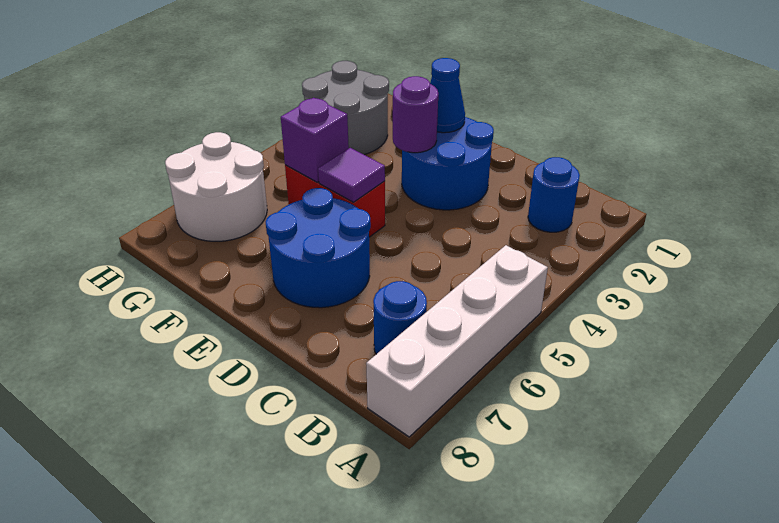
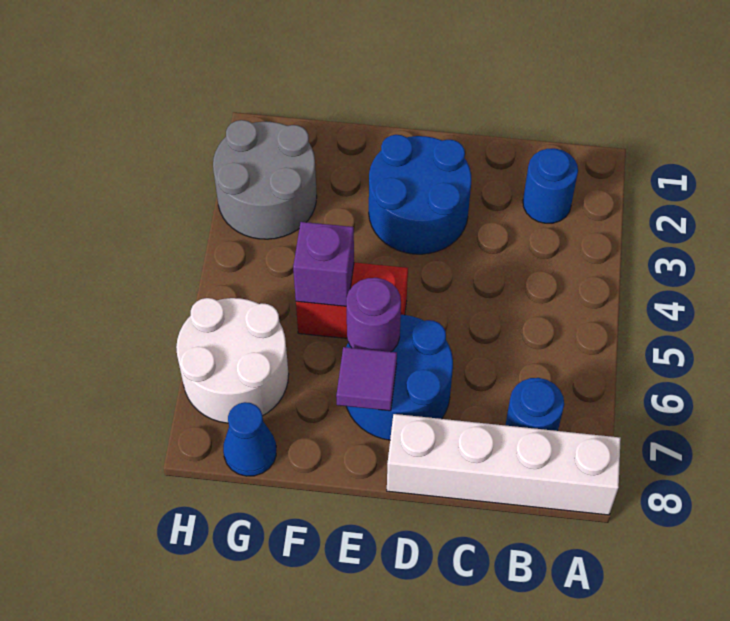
white 1x4 brick [366,245,548,437] -> white 1x4 brick turned to [387,414,621,515]
blue 1x1 cone [430,58,465,133] -> blue 1x1 cone moved to [223,402,276,476]
purple 1x1 round brick [393,76,438,153] -> purple 1x1 round brick moved to [346,278,401,352]
purple 1x1 tile [318,148,385,202] -> purple 1x1 tile moved to [336,347,397,411]

